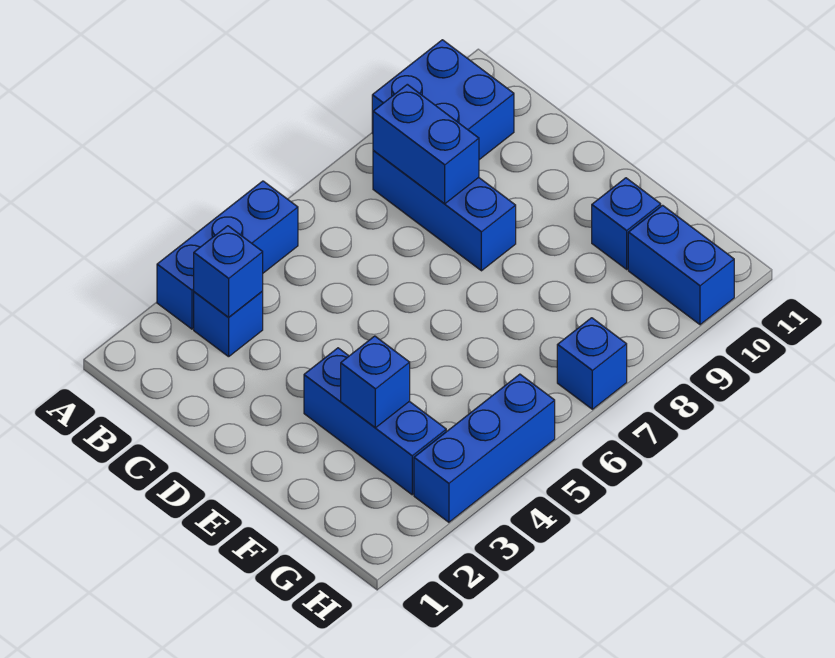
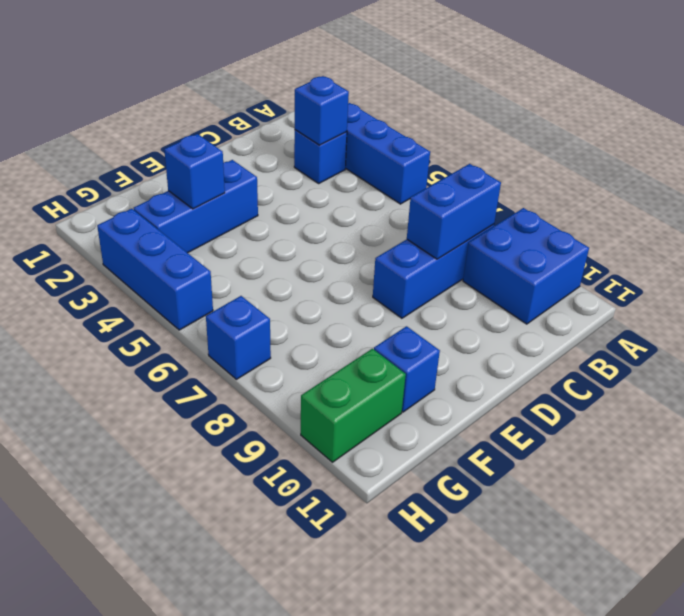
blue 1x2 brick [628,205,734,325] -> green 1x2 brick [301,349,406,462]

